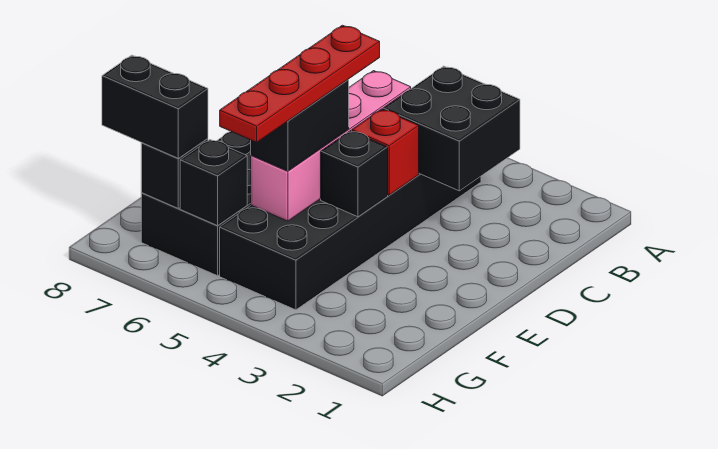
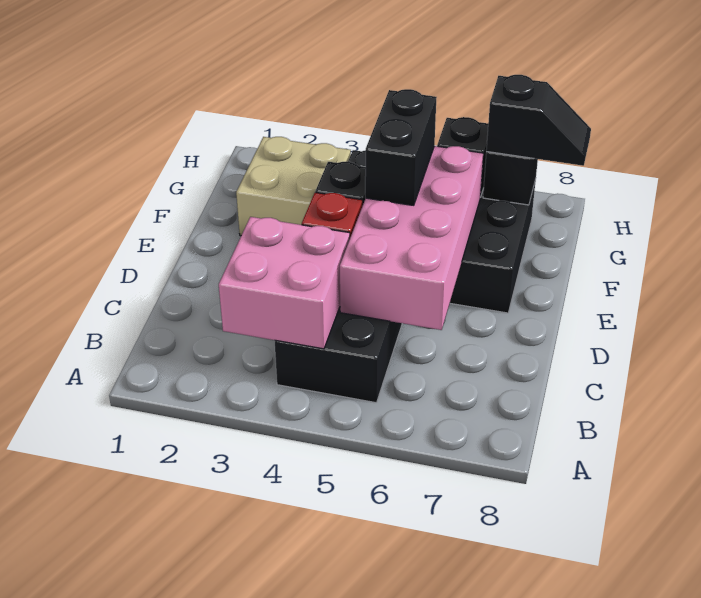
black 2x2 brick [383,66,520,191] -> pink 2x2 brick [219,217,350,349]
pink 1x4 brick [251,71,411,221] -> pink 2x4 brick [340,146,483,330]
red 1x4 plate [220,25,380,142] -> none
none -> tan 2x2 brick [236,137,351,236]
black 1x2 brick [102,55,208,158] -> black 1x2 slope [486,75,591,166]

